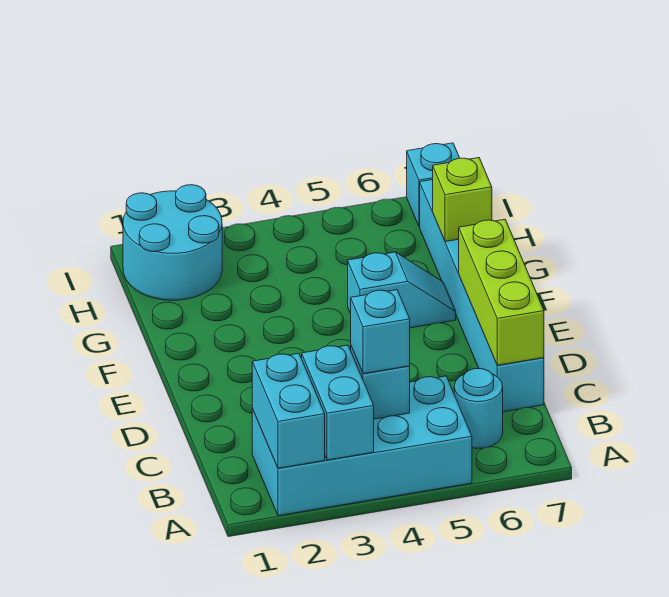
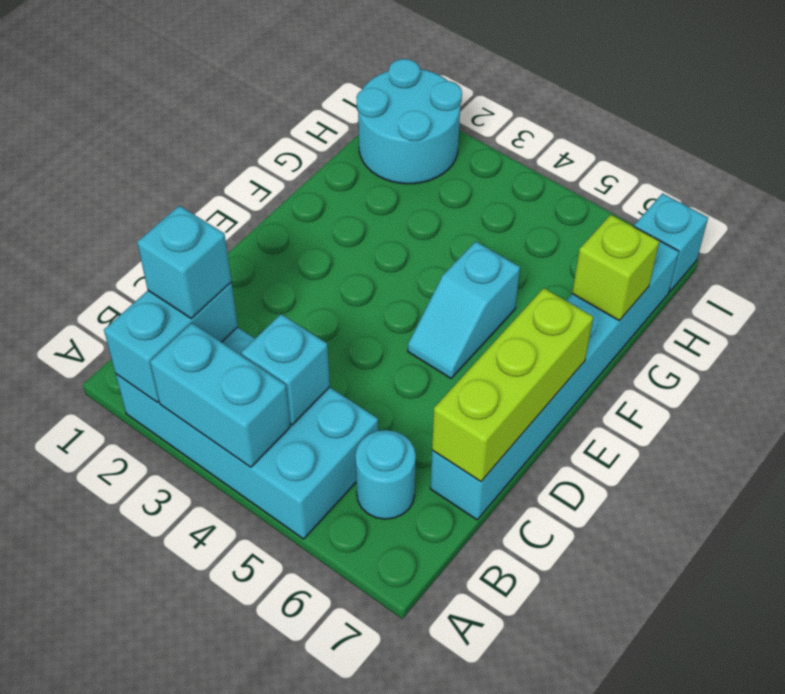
cyan 1x2 brick [302,345,374,460] -> cyan 1x2 brick turned to [150,323,290,467]
cyan 1x1 brick [351,290,410,374] -> cyan 1x1 brick moved to [137,206,231,318]
cyan 1x2 slope [348,252,456,328] -> cyan 1x2 slope turned to [408,242,520,378]

